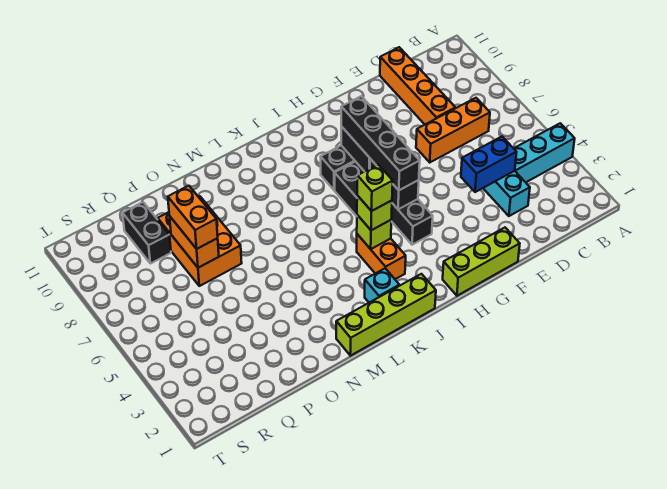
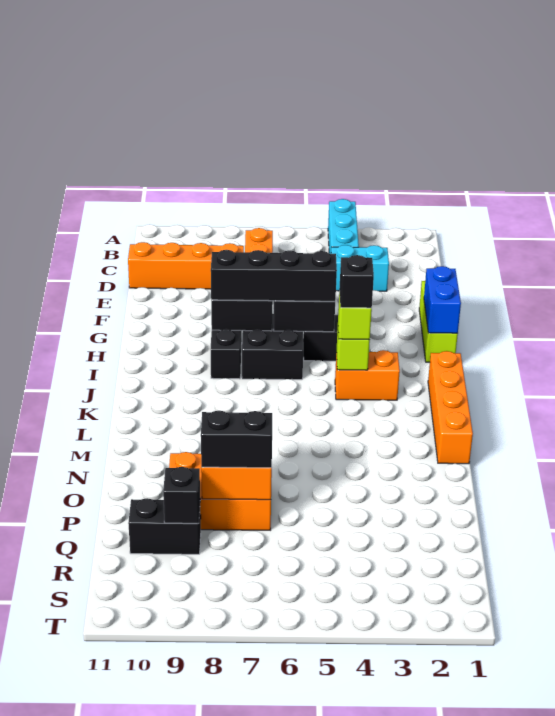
blue 1x2 brick [461,137,517,192] -> blue 1x2 brick moved to [424,266,461,333]
lime 1x4 brick [336,274,436,356] -> orange 1x4 brick [428,351,473,464]
lime 1x1 brick [357,165,393,211] -> black 1x1 brick [339,255,374,308]
cyan 1x1 brick [365,268,399,303] -> none
orange 1x2 brick [168,186,218,249] -> black 1x2 brick [201,411,272,468]
none -> black 1x1 brick [163,467,200,523]

